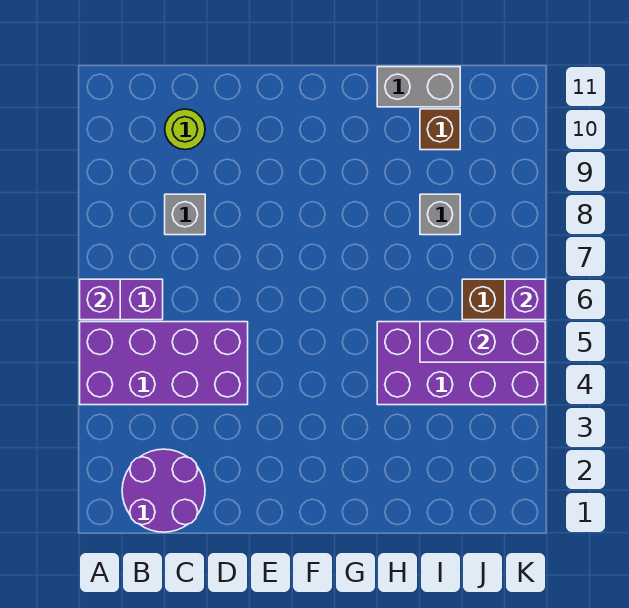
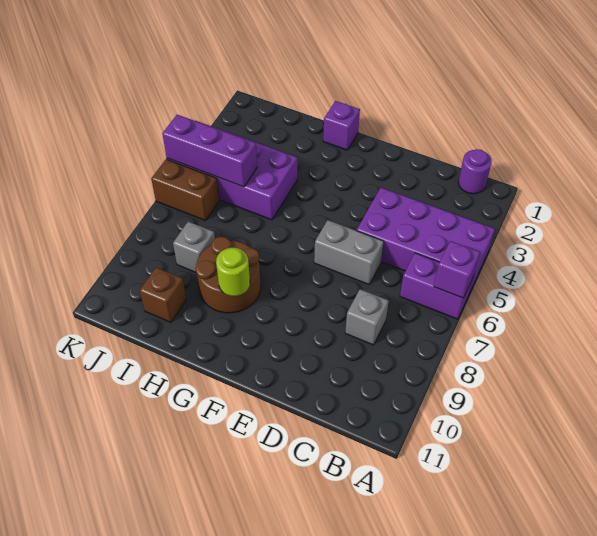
purple 2x2 round brick [122,449,205,532] -> purple 1x1 round brick [458,149,492,194]
lime 1x1 round brick [165,109,205,150] -> lime 1x1 round brick moved to [216,248,250,296]
none -> brown 2x2 round brick [195,237,261,313]
grey 1x2 brick [377,67,460,107] -> grey 1x2 brick moved to [314,220,384,284]
purple 1x1 brick [505,279,545,320] -> purple 1x1 brick moved to [323,101,360,150]

